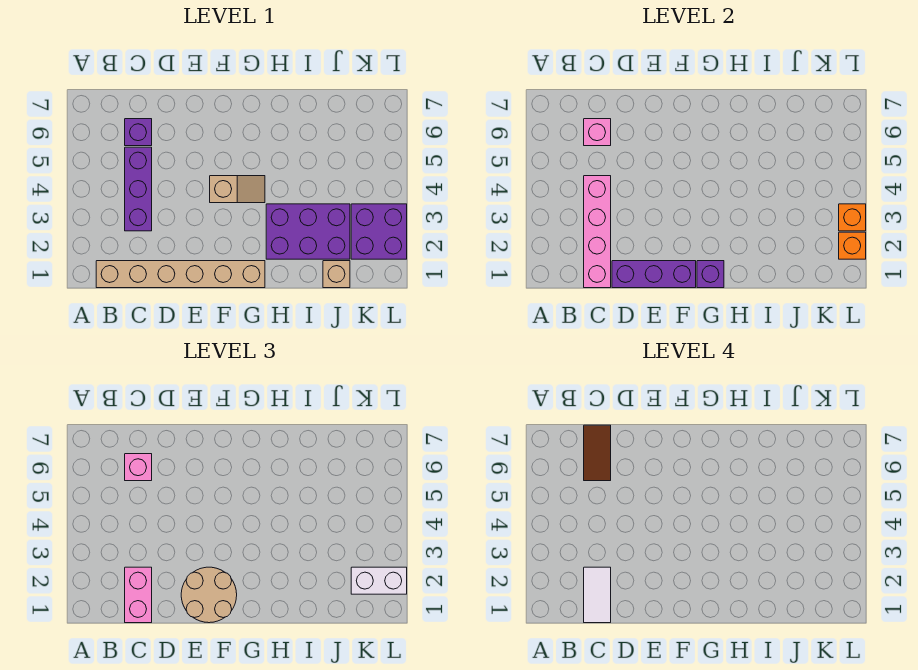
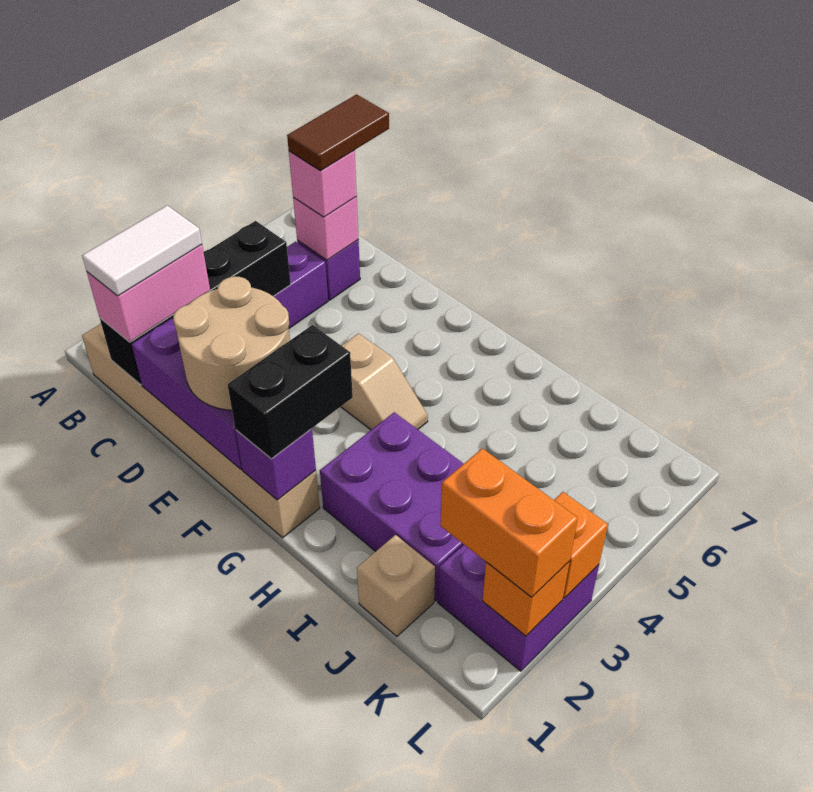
pink 1x4 brick [584,176,611,288] -> black 1x4 brick [100,221,291,385]
none -> black 1x2 brick [228,325,353,459]
white 1x2 brick [351,567,407,594] -> orange 1x2 brick [440,448,578,597]

